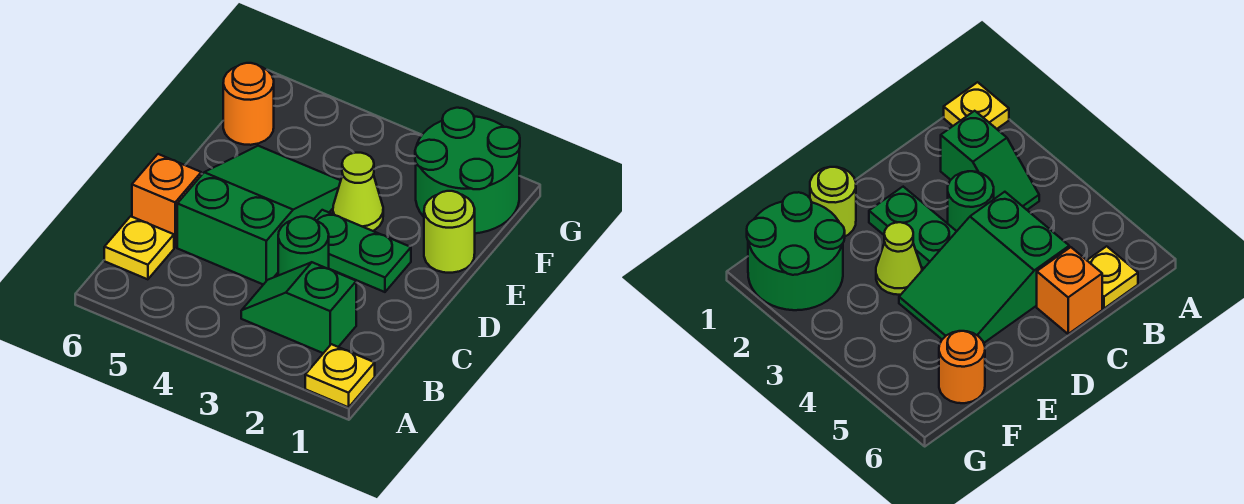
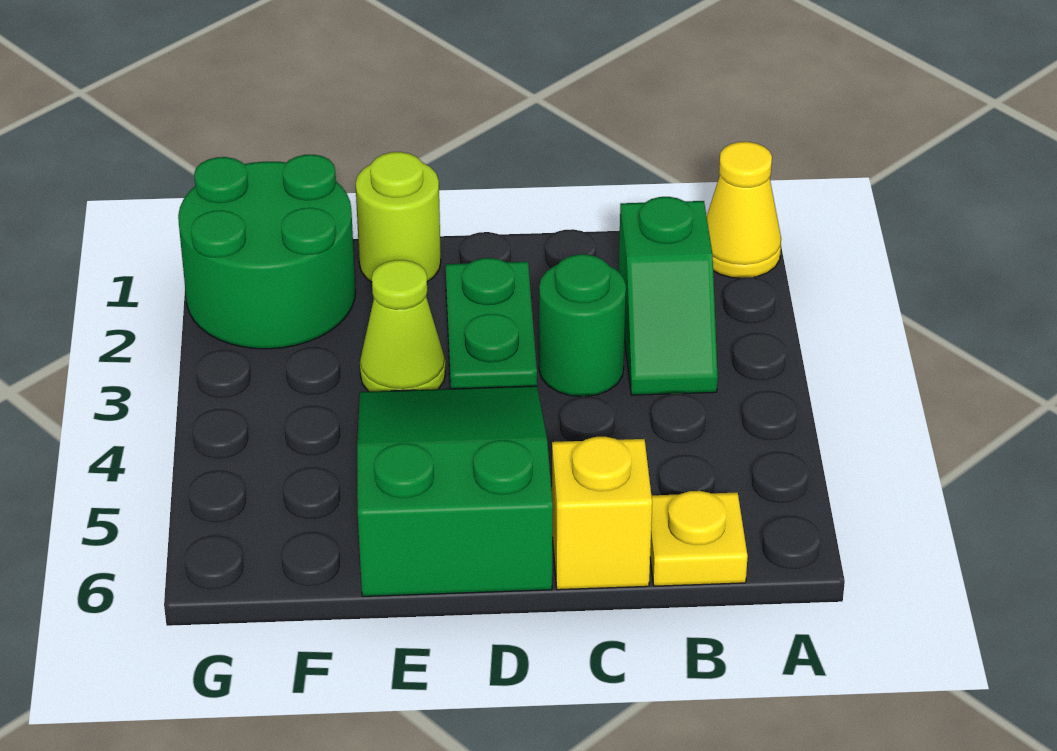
yellow 1x1 plate [305,344,375,407] -> yellow 1x1 cone [707,142,781,278]
green 2x3 slope [177,146,341,285] -> green 2x3 slope turned to [357,386,553,596]
orange 1x1 brick [132,154,201,247] -> yellow 1x1 brick [552,437,652,590]
orange 1x1 round brick [223,63,274,145] -> none

